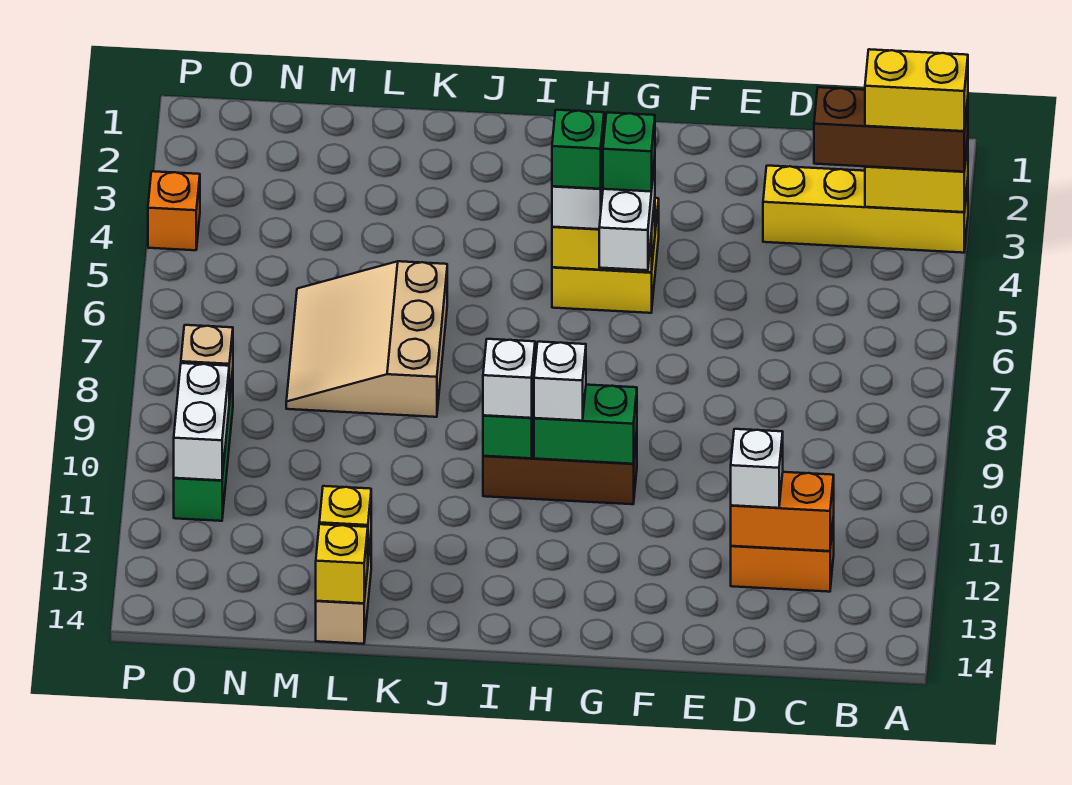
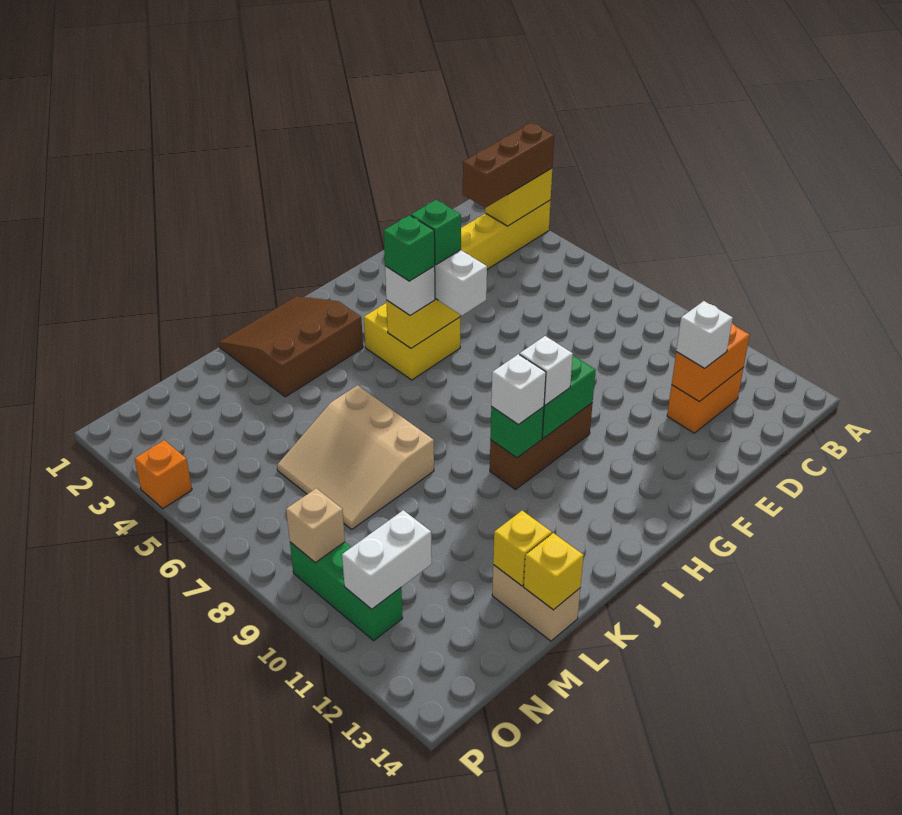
yellow 1x2 brick [865,49,968,131] -> none
none -> brown 3x3 slope [219,296,363,397]
white 1x2 brick [174,363,229,480] -> white 1x2 brick turned to [342,510,432,609]

